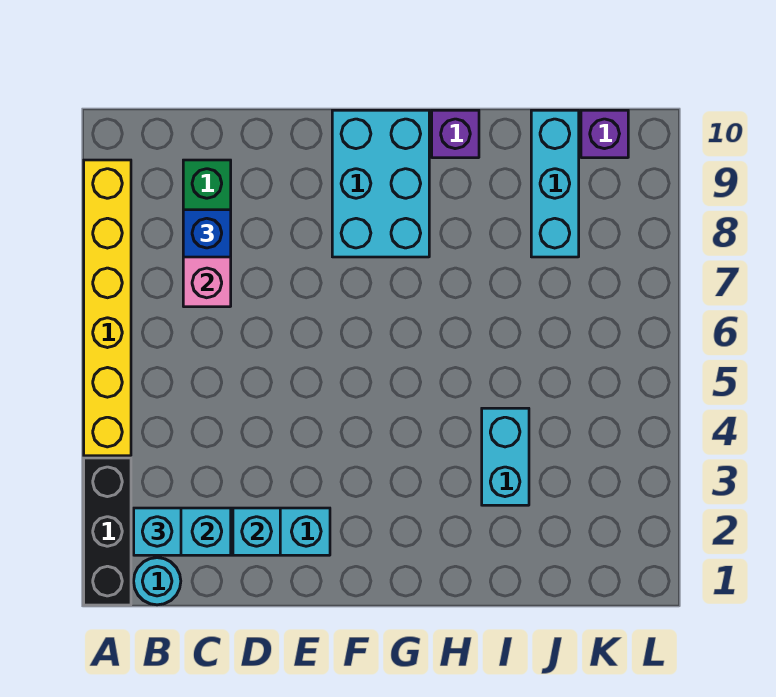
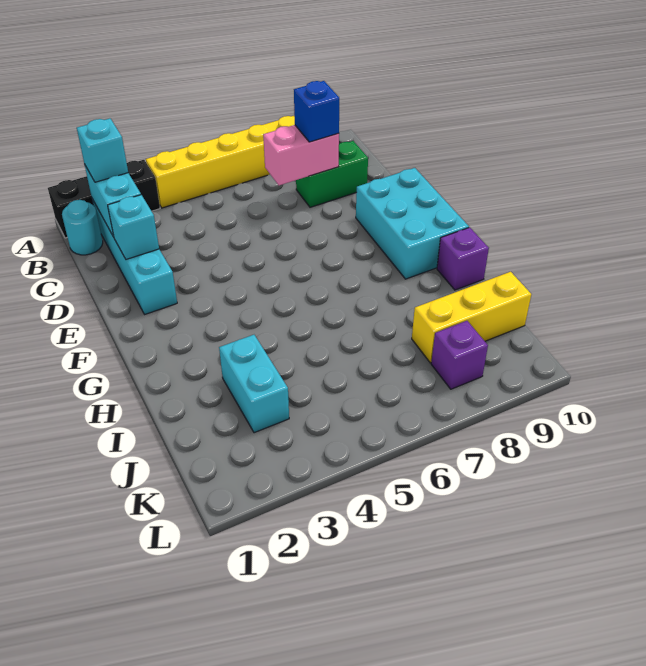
cyan 2x3 brick [332,110,429,257] -> cyan 2x3 brick turned to [356,168,469,279]
cyan 1x2 brick [482,408,529,505] -> cyan 1x2 brick turned to [219,335,289,433]
cyan 1x3 brick [531,110,579,257] -> yellow 1x3 brick [412,272,531,363]
purple 1x1 brick [581,110,628,158] -> purple 1x1 brick moved to [431,321,488,389]

